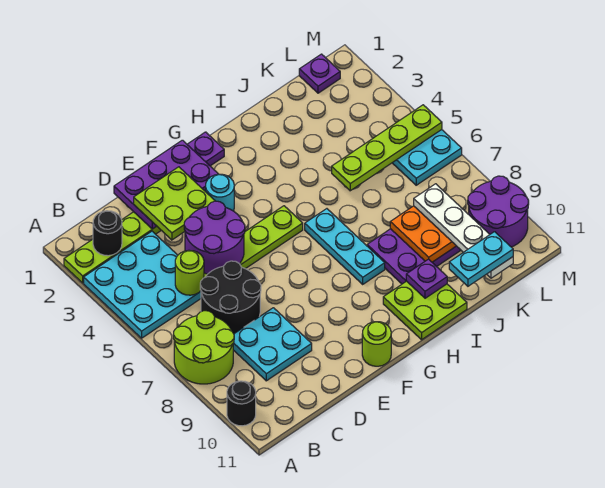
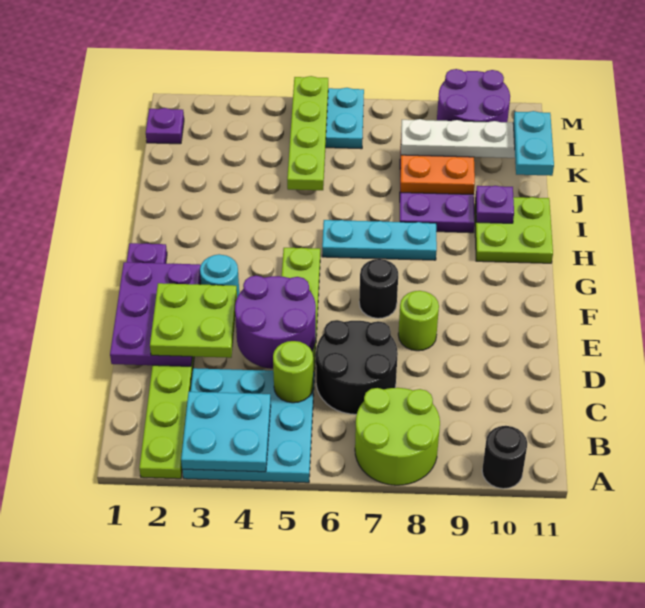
black 1x1 round brick [93,211,122,256] -> black 1x1 round brick moved to [359,259,398,318]
cyan 2x2 plate [233,308,312,381] -> cyan 2x2 plate moved to [181,392,271,472]
lime 1x1 round brick [362,322,391,366] -> lime 1x1 round brick moved to [398,291,439,351]

